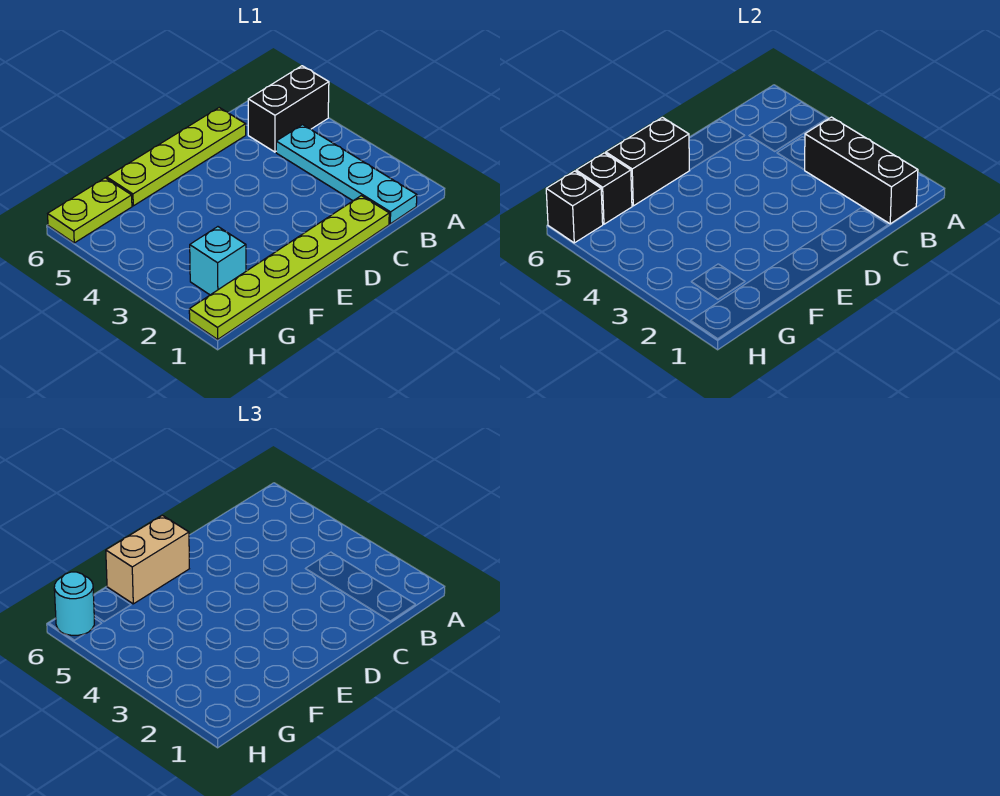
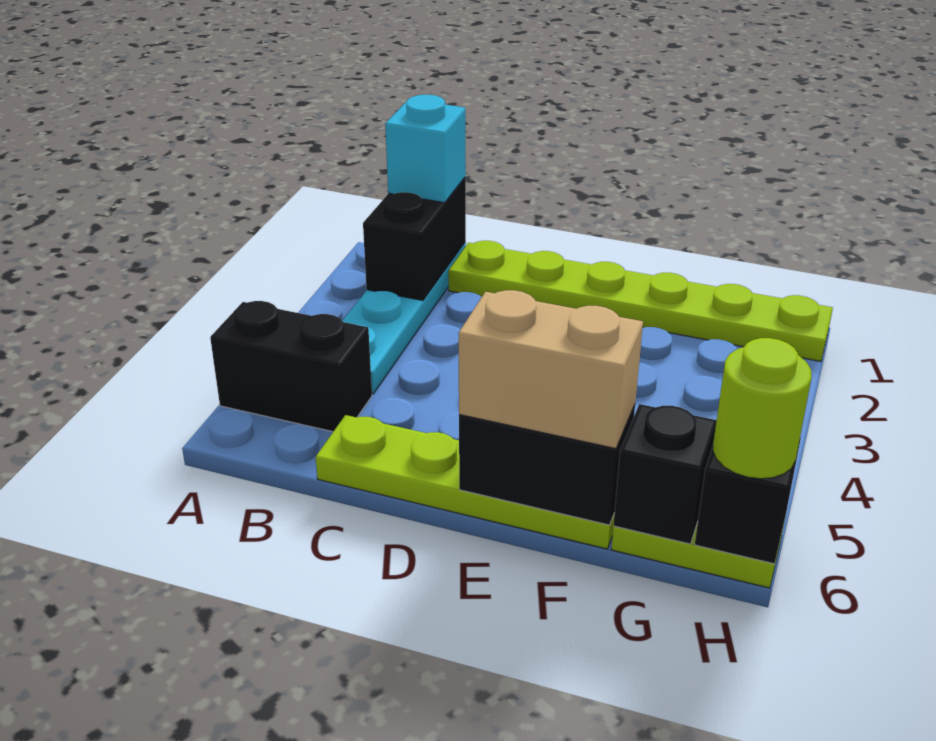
black 1x3 brick [805,117,918,224] -> black 1x2 brick [363,177,466,301]
cyan 1x1 brick [190,227,246,295] -> cyan 1x1 brick moved to [385,95,466,203]
cyan 1x1 round brick [54,572,95,635] -> lime 1x1 round brick [713,338,812,479]

